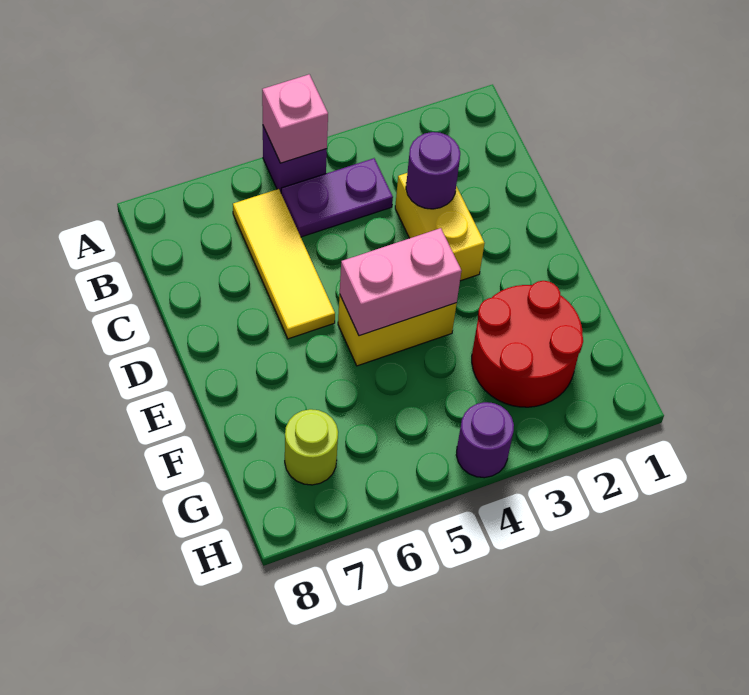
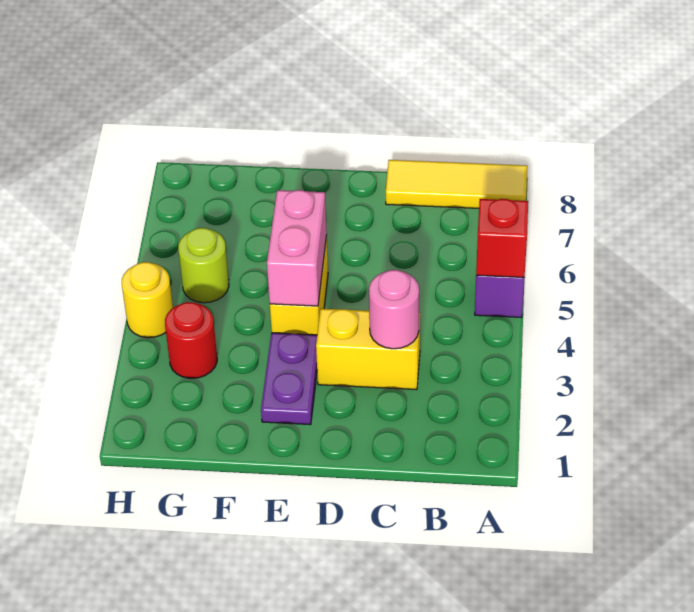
pink 1x1 brick [262,74,328,163] -> red 1x1 brick [476,199,528,277]
purple 1x2 plate [281,158,393,237] -> purple 1x2 plate moved to [261,333,317,425]
yellow 1x3 tile [233,189,335,339] -> yellow 1x3 tile moved to [386,160,527,208]
purple 1x1 round brick [406,132,460,209] -> pink 1x1 round brick [369,270,419,349]
red 2x2 round brick [472,281,583,407] -> red 1x1 round brick [165,302,217,378]
lime 1x1 round brick [285,409,338,485] -> lime 1x1 round brick moved to [178,228,229,303]
purple 1x1 round brick [456,402,514,478] -> yellow 1x1 round brick [122,262,173,338]

